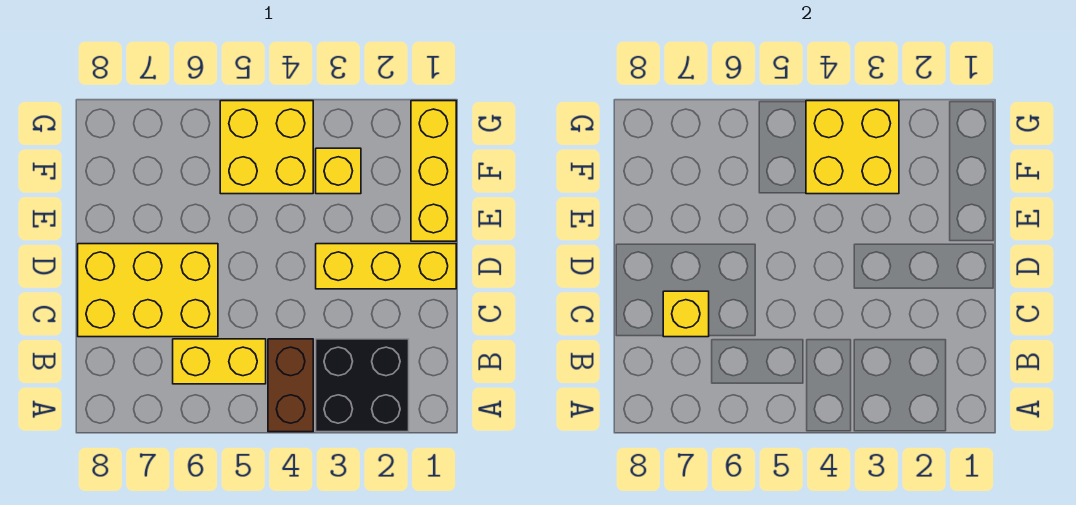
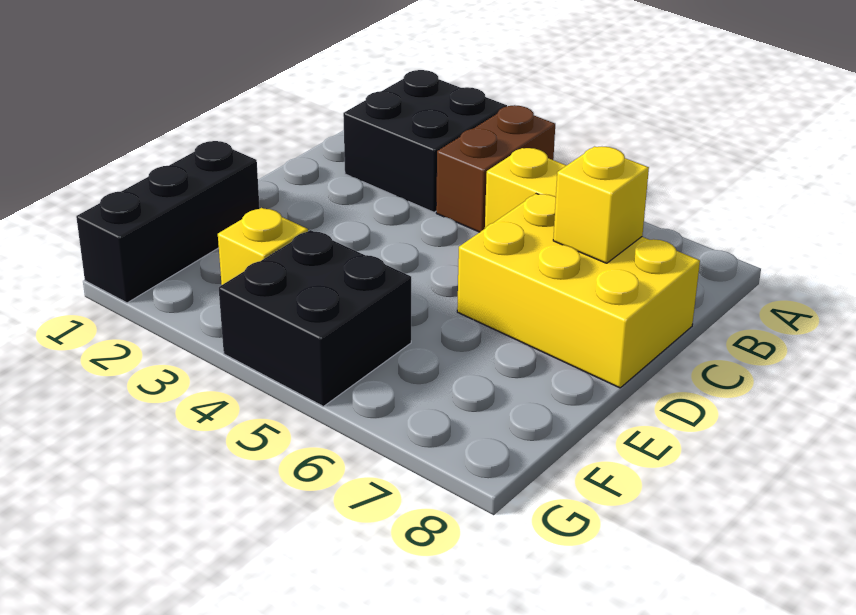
yellow 1x3 brick [316,244,456,289] -> none
yellow 1x3 brick [411,101,456,241] -> black 1x3 brick [76,141,260,303]
yellow 2x2 brick [806,101,899,194] -> none
yellow 2x2 brick [220,101,313,194] -> black 2x2 brick [219,230,411,406]

